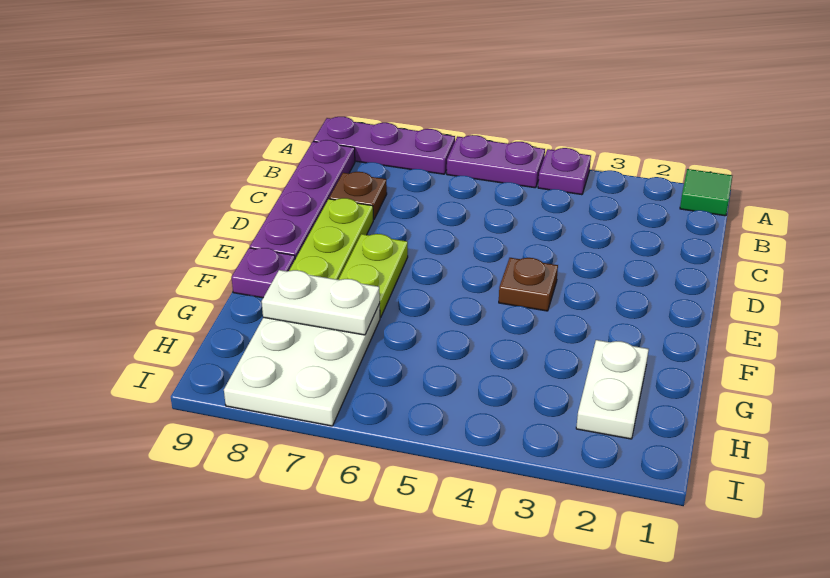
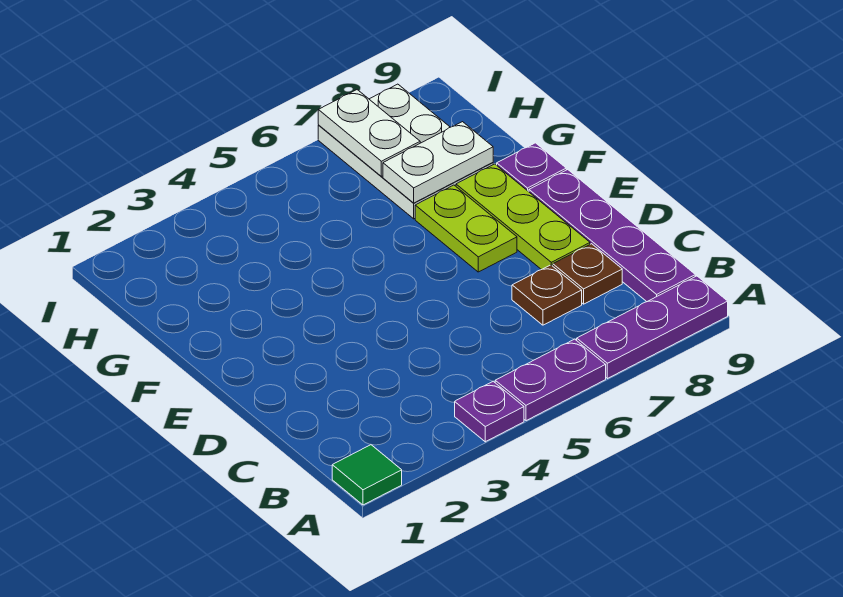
brown 1x1 plate [499,258,558,311] -> brown 1x1 plate moved to [512,265,582,325]
white 1x2 plate [576,340,649,439] -> white 1x2 plate moved to [318,90,420,176]

